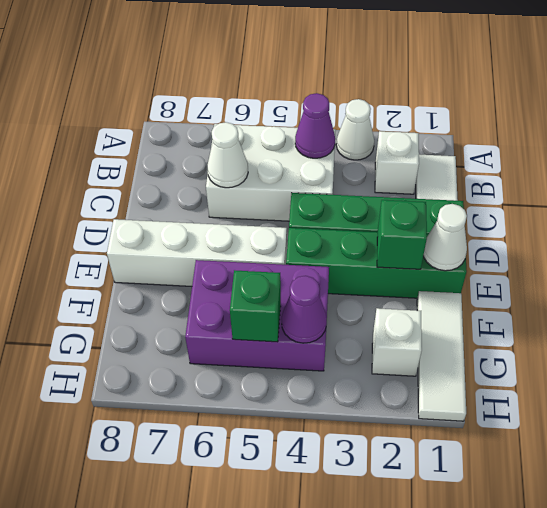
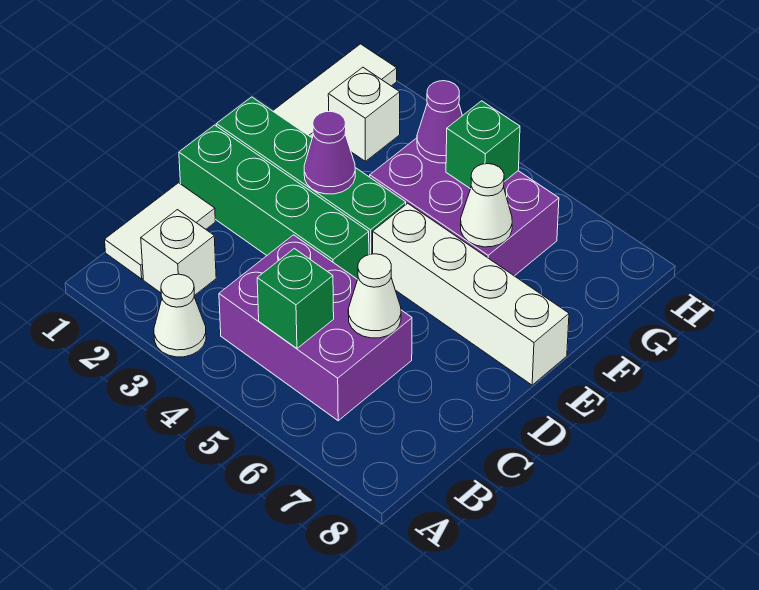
white 2x3 brick [206,124,336,221] -> purple 2x3 brick [219,235,412,421]
purple 1x1 cone [295,93,335,158] -> purple 1x1 cone moved to [304,111,355,194]
white 1x1 cone [423,204,467,271] -> white 1x1 cone moved to [460,164,512,247]
green 1x1 brick [377,200,427,269] -> green 1x1 brick moved to [257,249,334,348]

